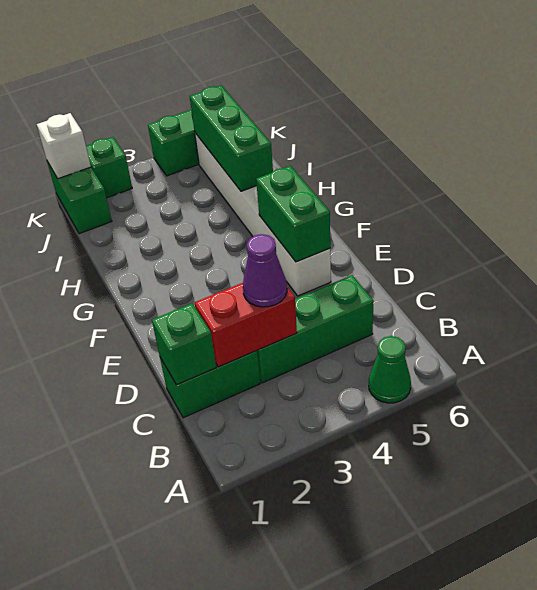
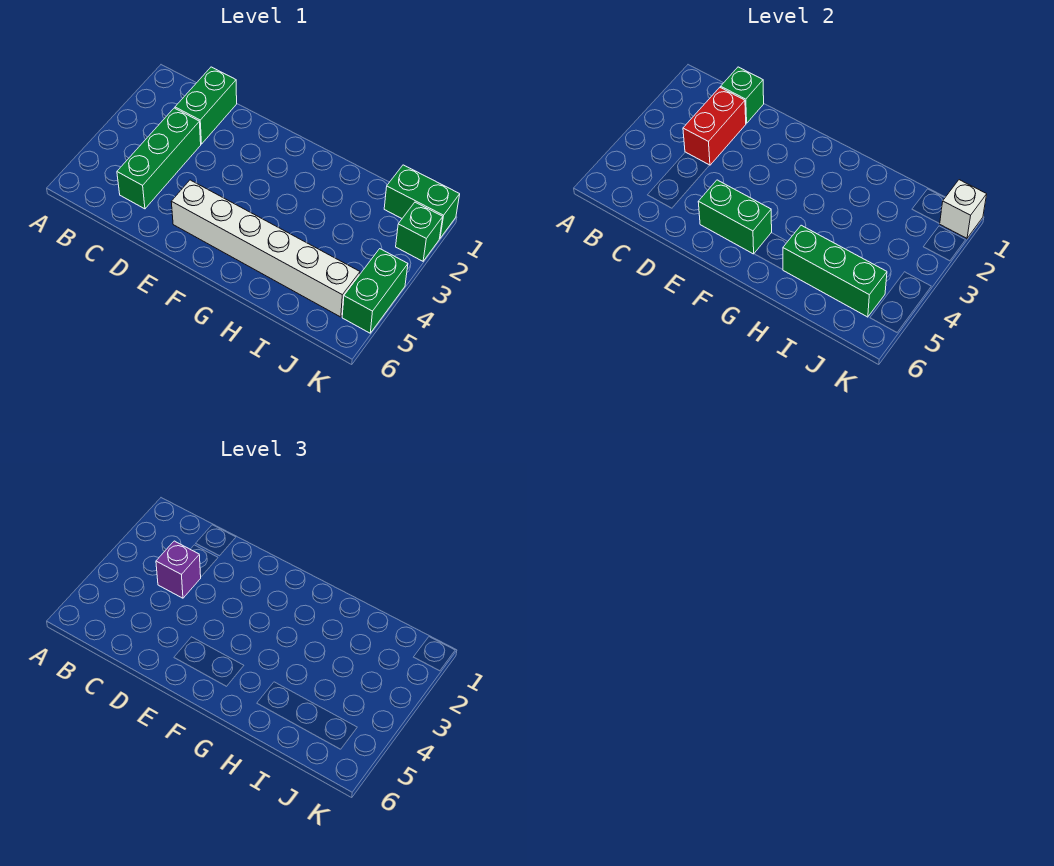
green 1x1 cone [369,336,411,403] -> none
purple 1x1 cone [243,234,287,307] -> purple 1x1 brick [156,541,201,598]

